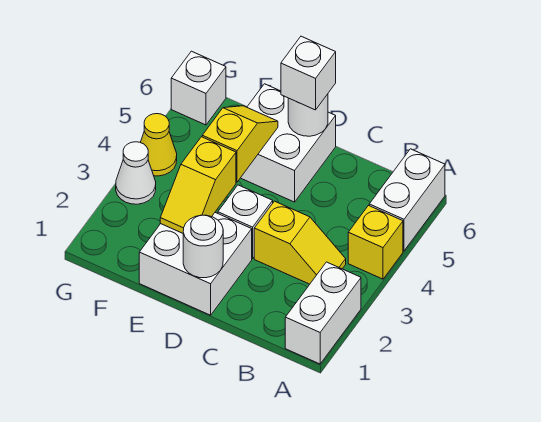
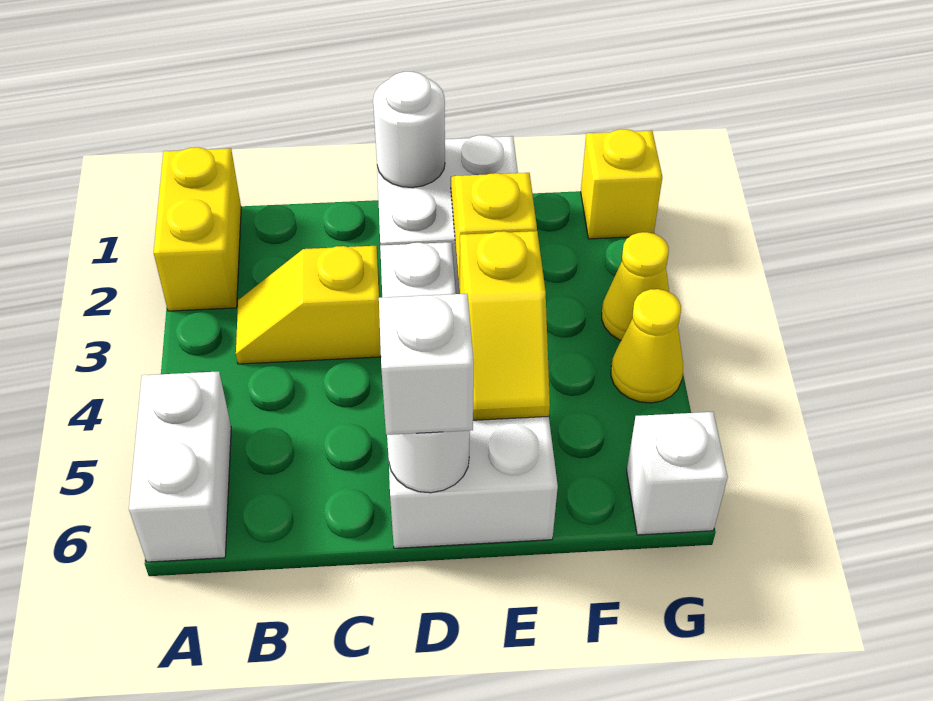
white 1x2 brick [285,262,361,364] -> yellow 1x2 brick [154,147,241,311]
yellow 1x1 brick [348,206,403,279] -> yellow 1x1 brick moved to [581,129,662,239]
white 1x1 cone [116,142,156,204] -> yellow 1x1 cone [602,232,669,340]

